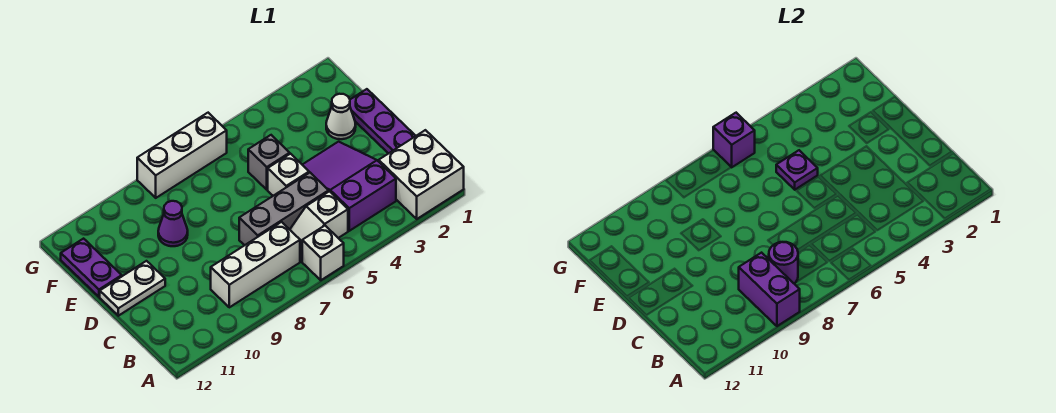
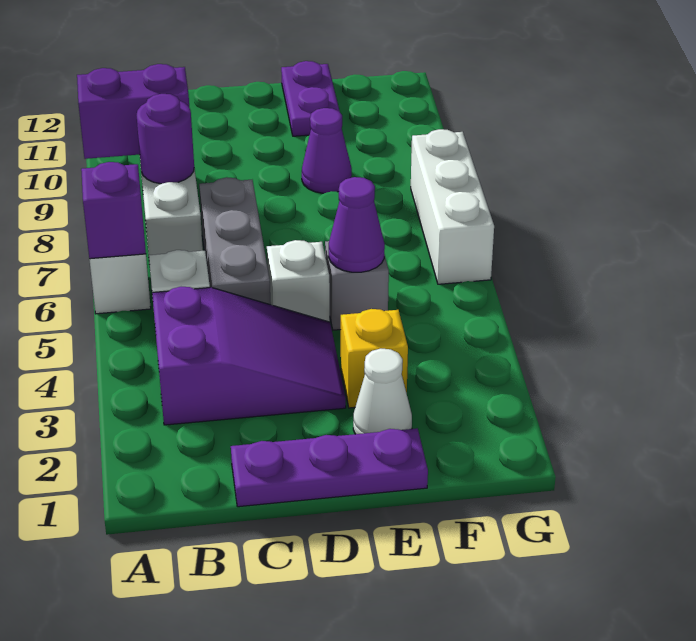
white 2x2 brick [379,130,464,219] -> none
white 1x2 plate [100,261,165,316] -> none
none -> yellow 1x1 brick [341,309,408,408]
purple 1x1 plate [776,150,818,190] -> purple 1x1 cone [329,177,385,272]
purple 1x2 plate [61,239,122,297] -> purple 1x2 plate turned to [281,61,340,136]
purple 1x1 brick [713,113,755,167] -> purple 1x1 brick moved to [81,162,146,259]

